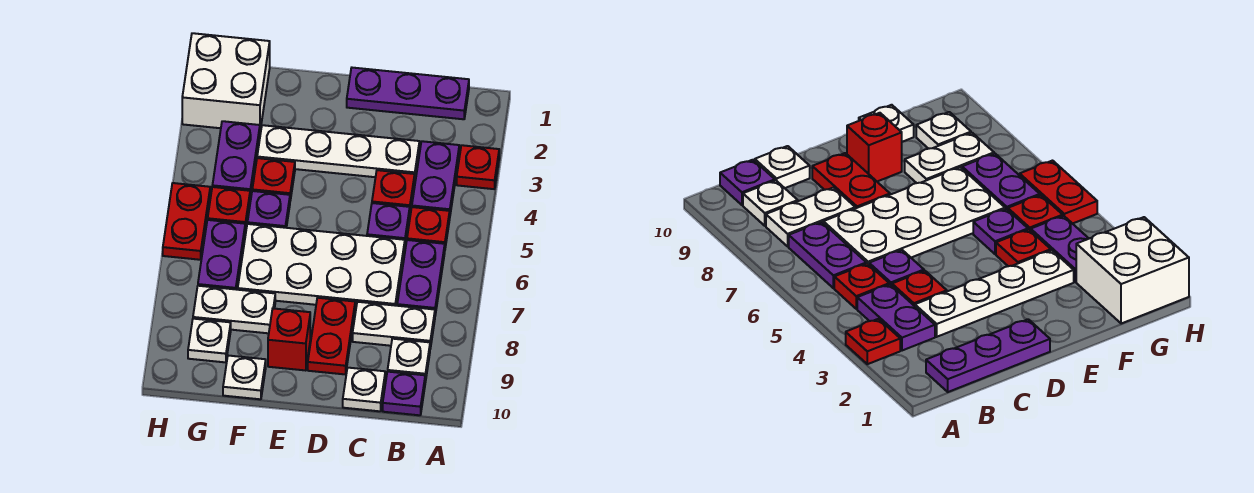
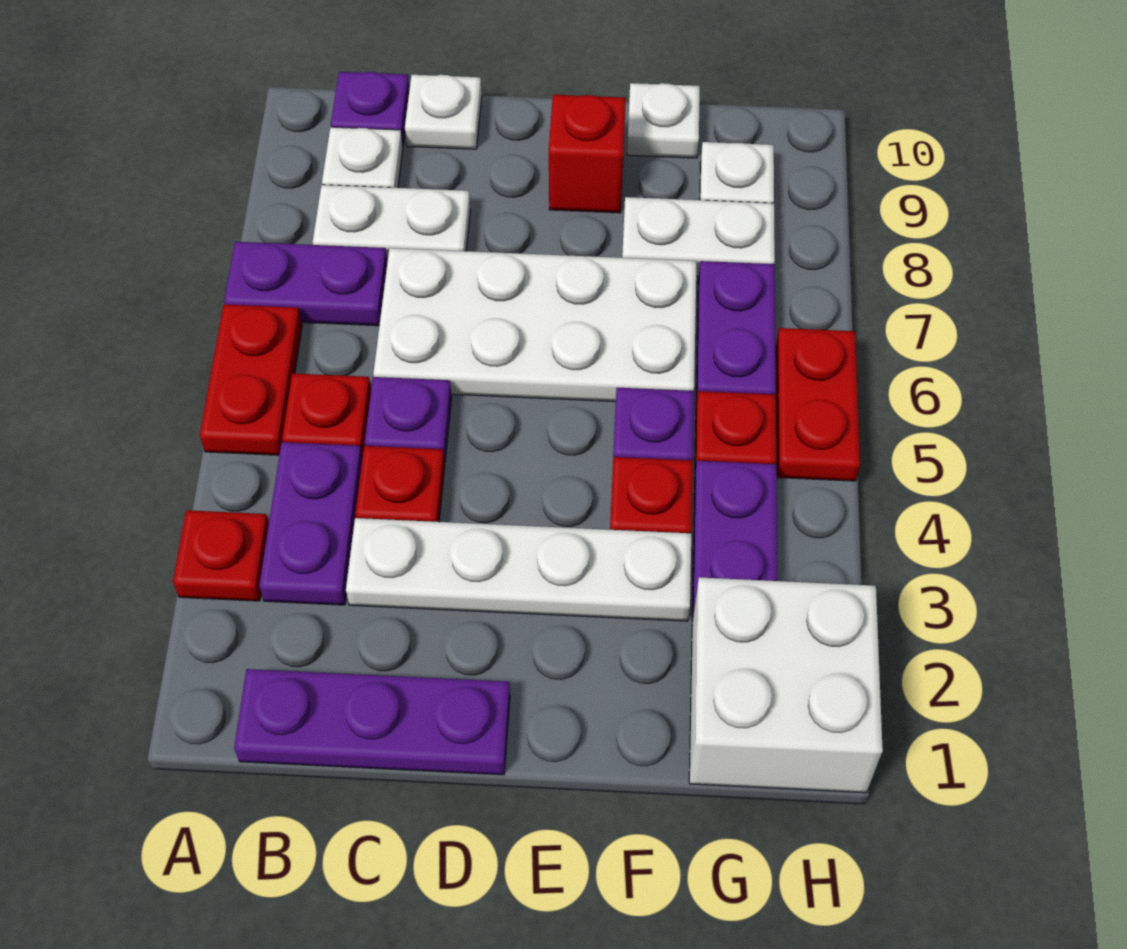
purple 1x2 plate [397,240,445,315] -> purple 1x2 plate turned to [224,242,388,326]
red 1x2 plate [308,298,355,374] -> red 1x2 plate moved to [200,304,302,455]

